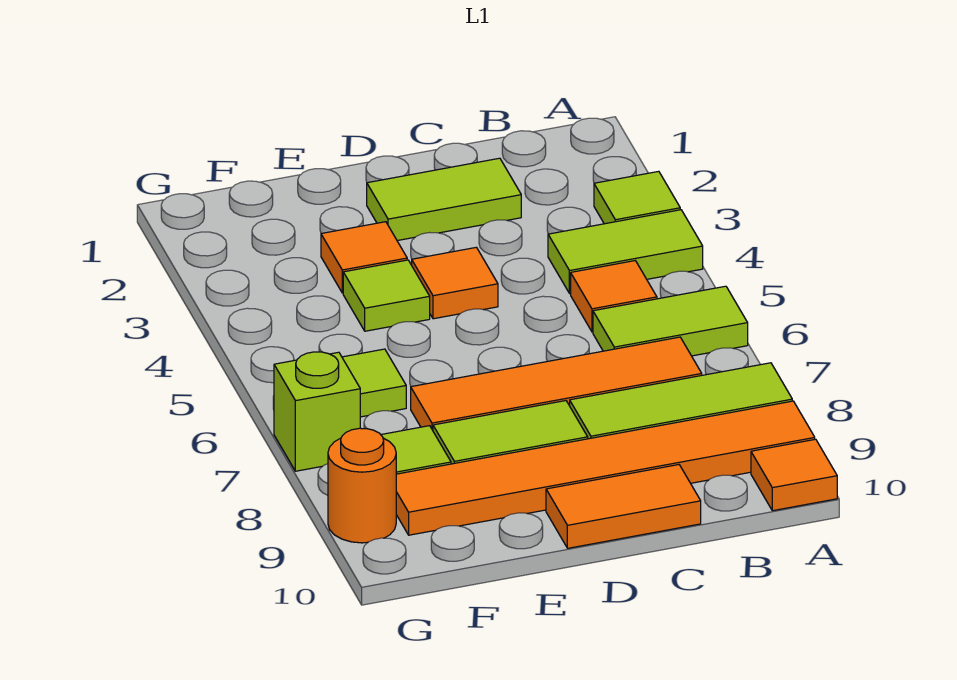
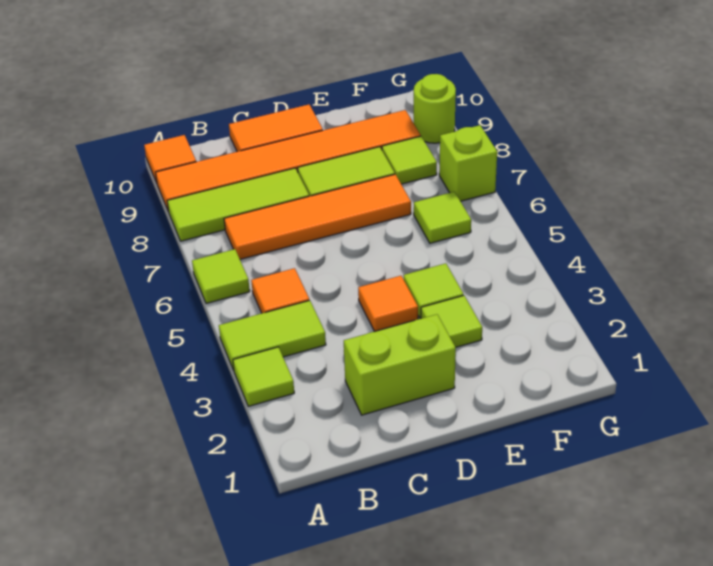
lime 1x2 tile [593,286,748,356] -> lime 1x1 tile [192,249,250,304]
lime 1x2 tile [367,158,521,241] -> lime 1x2 brick [344,314,456,415]
orange 1x1 tile [321,222,407,293] -> lime 1x1 tile [421,295,482,347]
orange 1x1 round brick [328,428,396,543] -> lime 1x1 round brick [414,74,456,143]

